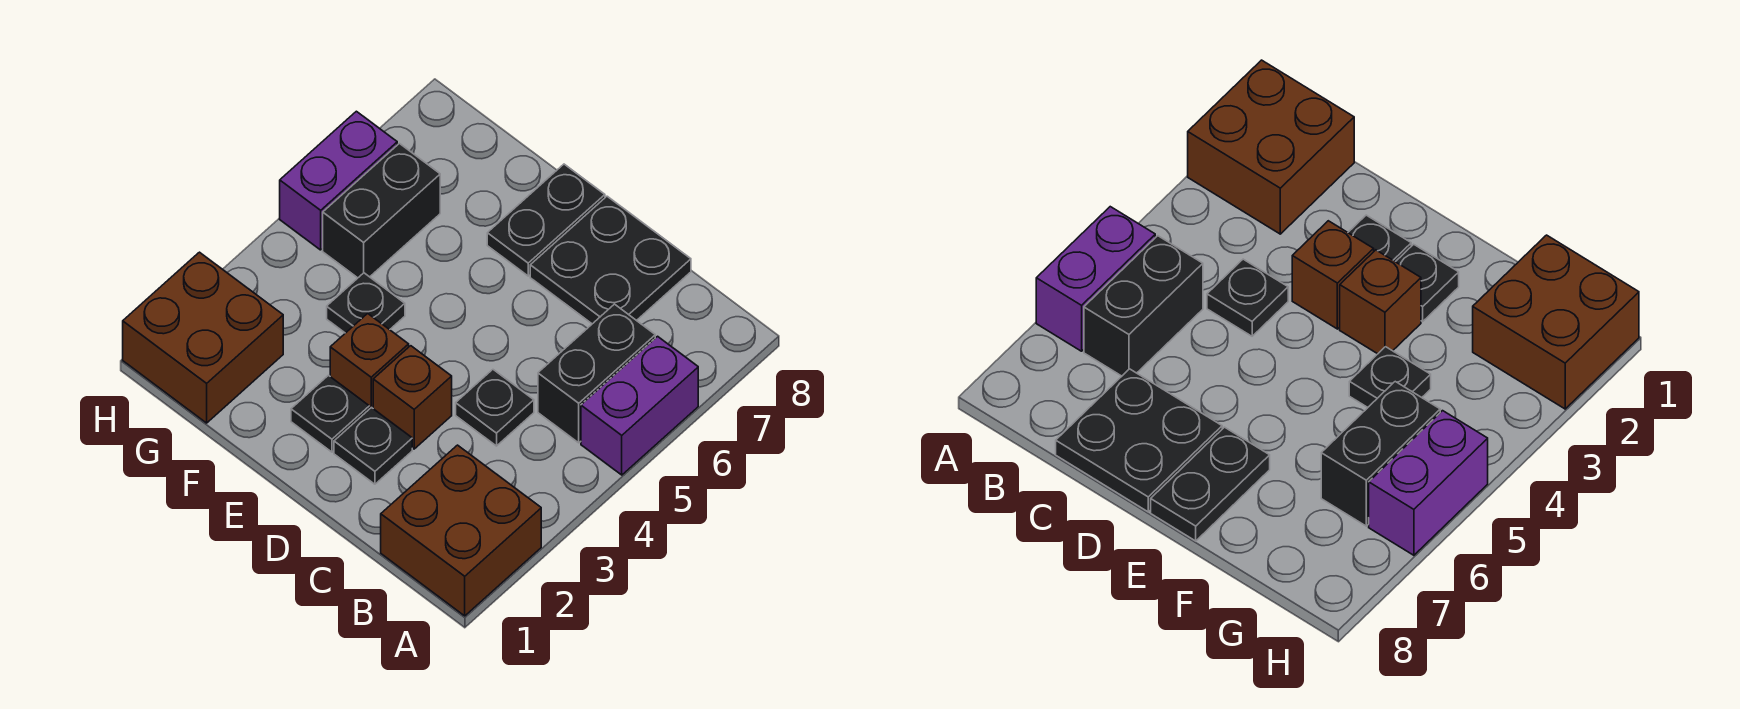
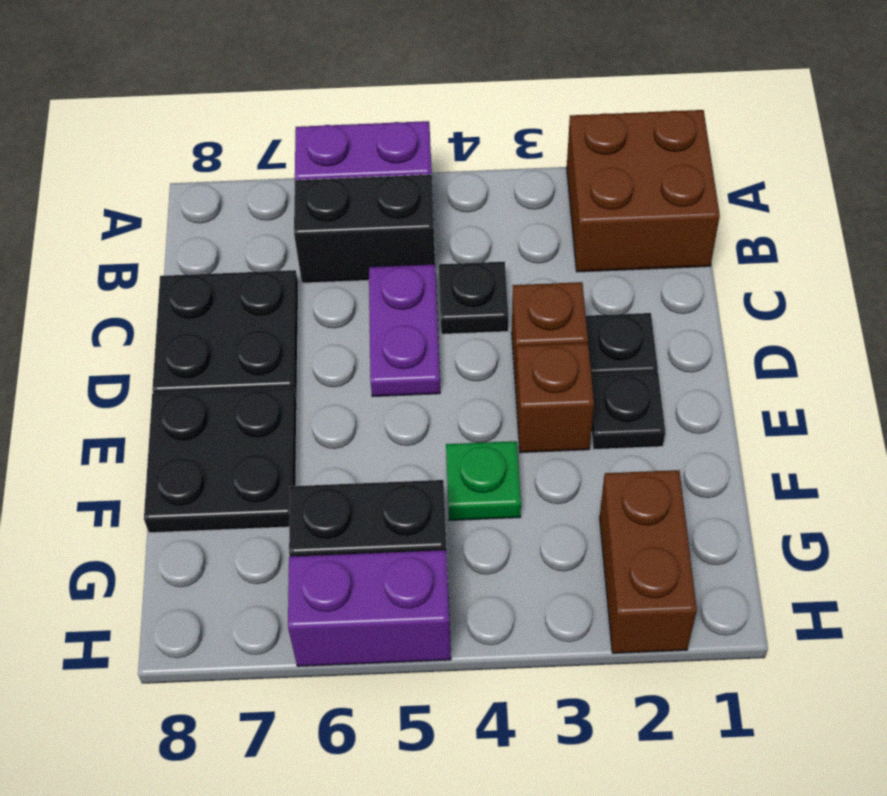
none -> purple 1x2 plate [369,264,440,397]
black 1x2 plate [487,164,605,276] -> black 2x2 plate [144,388,297,533]
black 1x1 plate [327,273,405,333] -> green 1x1 plate [446,441,521,520]
brown 2x2 brick [123,252,283,423] -> brown 1x2 brick [600,470,697,653]

